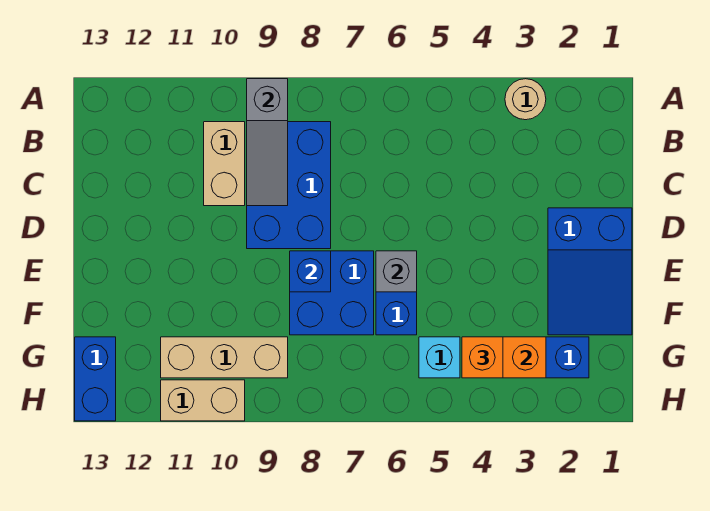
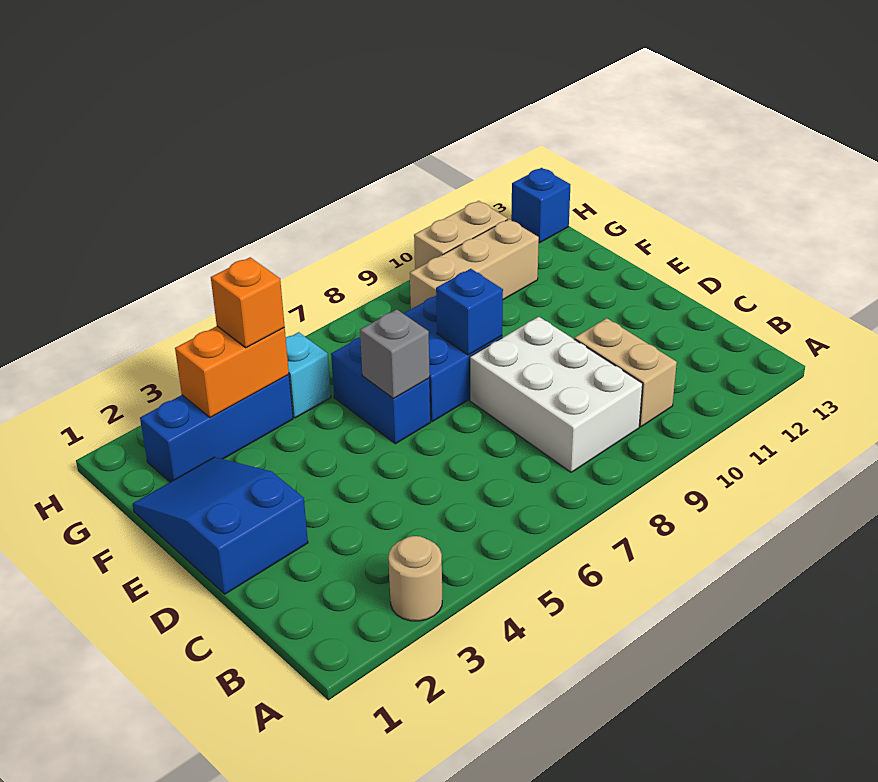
grey 1x3 slope [247,79,288,206] -> none
blue 2x3 brick [247,122,331,249] -> white 2x3 brick [470,317,643,472]
blue 1x2 brick [75,337,116,421] -> blue 1x1 brick [511,168,570,243]

